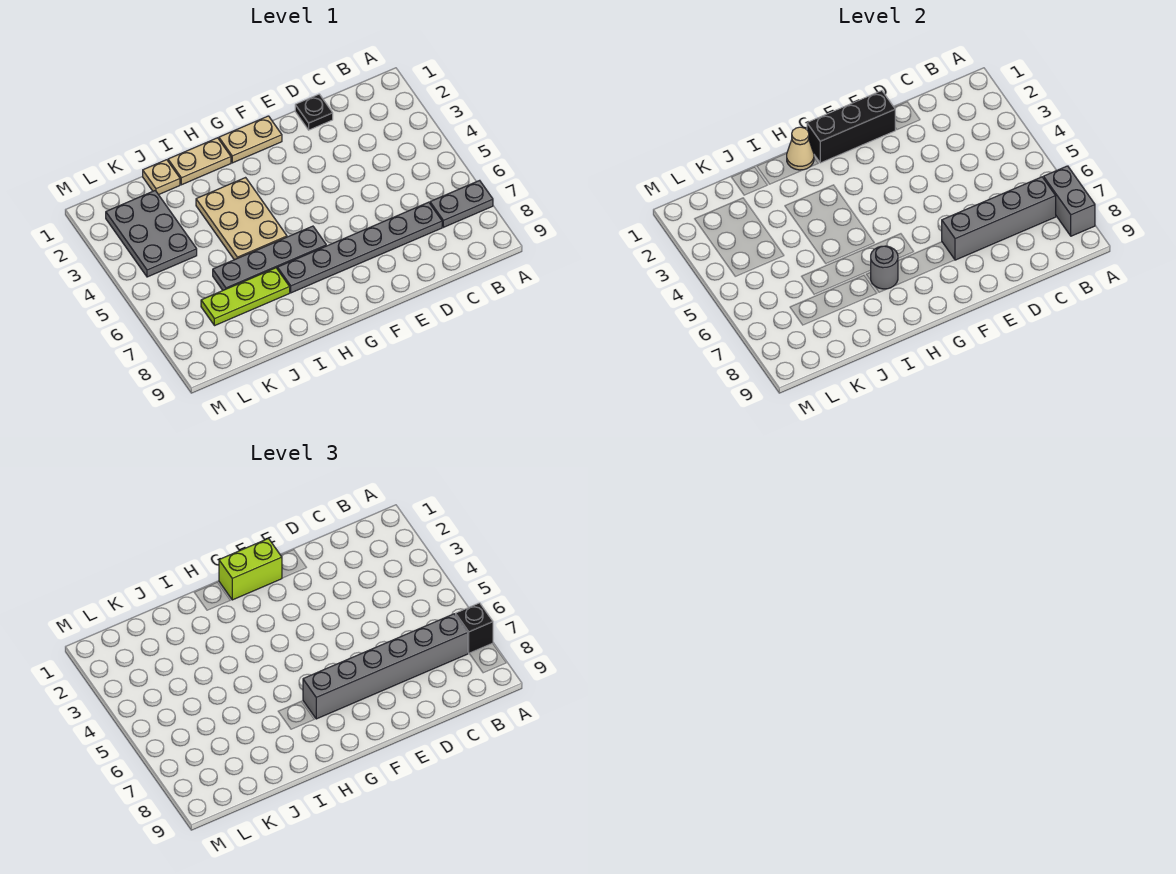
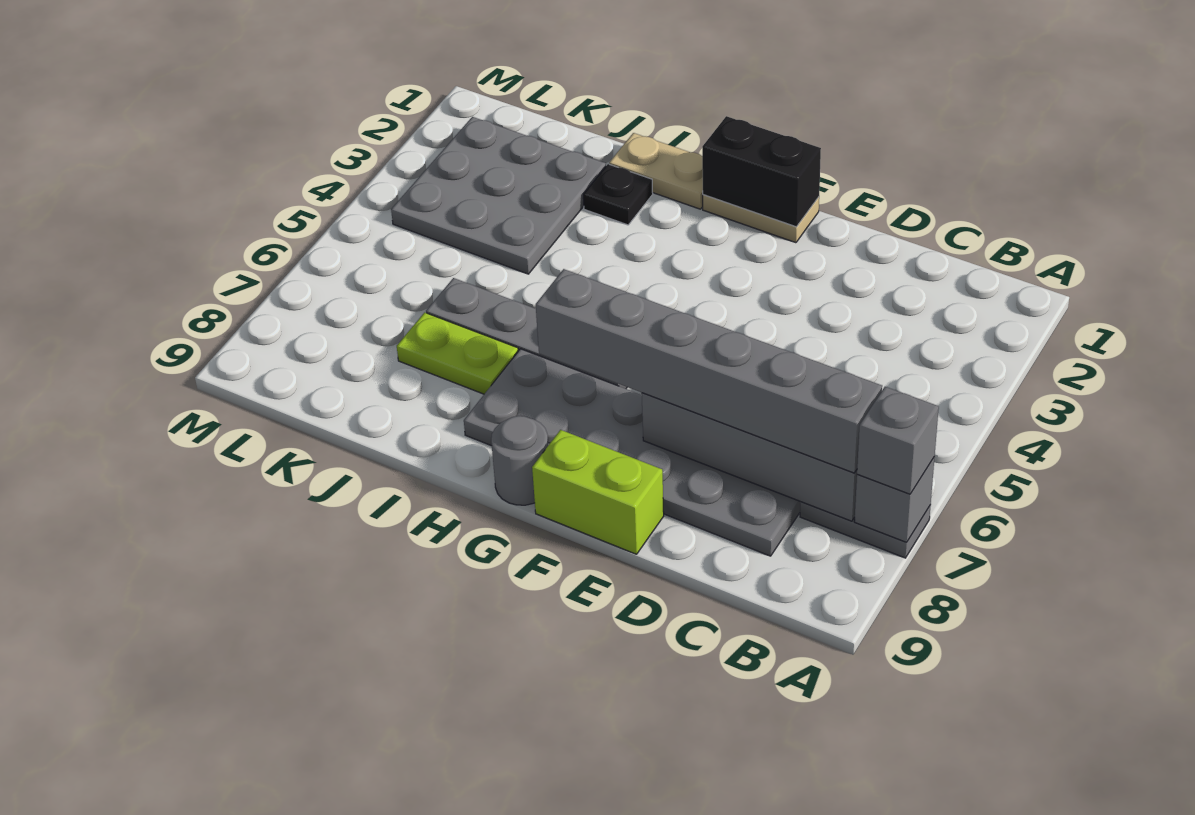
grey 1x2 brick [1044,166,1095,236] -> grey 1x1 brick [854,457,935,542]
black 1x1 brick [456,603,493,653] -> grey 1x1 brick [857,387,939,494]
grey 1x6 plate [277,202,442,293] -> grey 2x6 plate [464,349,800,556]
black 1x1 plate [295,94,333,130] -> black 1x1 plate moved to [583,164,653,225]
black 1x3 brick [807,91,895,163] -> black 1x2 brick [702,116,821,227]
lime 1x2 brick [219,539,282,600] -> lime 1x2 brick moved to [532,430,664,554]
tan 1x1 cone [787,127,814,170] -> none
tan 2x3 plate [196,178,287,260] -> none
grey 1x1 round brick [871,246,898,289] -> grey 1x1 round brick moved to [491,416,548,505]
lime 1x3 plate [201,268,290,326] -> lime 1x2 plate [397,312,518,394]
tan 1x1 plate [143,160,180,195] -> none
grey 2x3 plate [106,191,197,277] -> grey 3x3 plate [391,117,606,274]

